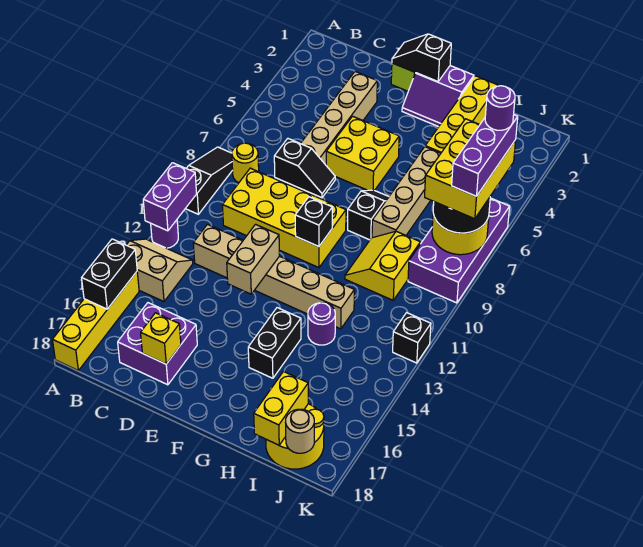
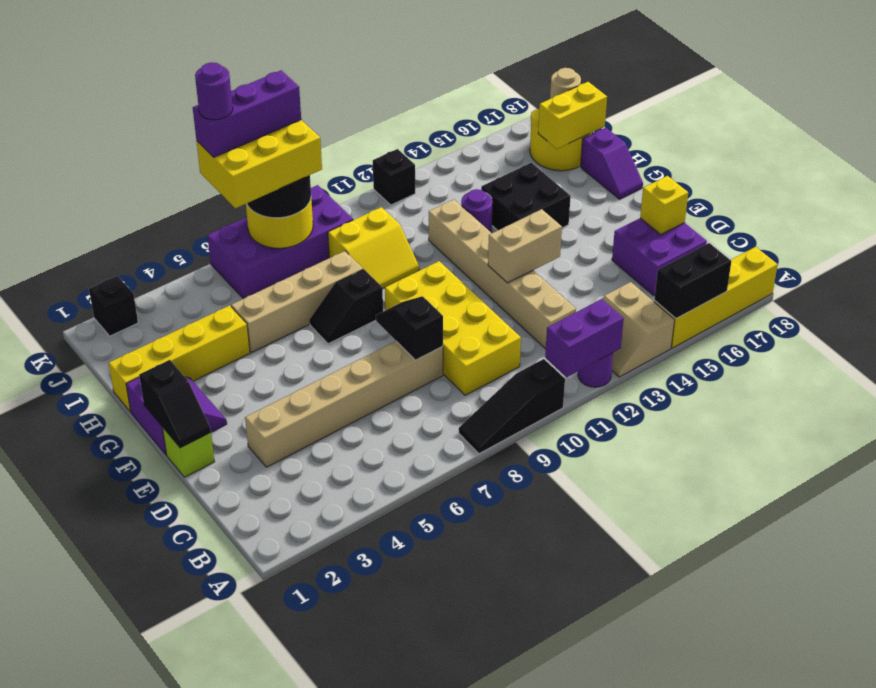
yellow 1x1 round brick [232,143,259,183] -> none
yellow 2x2 brick [326,116,399,190] -> none
black 1x1 brick [295,197,332,247] -> black 1x1 brick moved to [89,276,138,336]
black 1x2 brick [248,308,301,378] -> black 2x2 brick [481,163,571,230]
none -> purple 1x2 slope [581,128,643,199]

